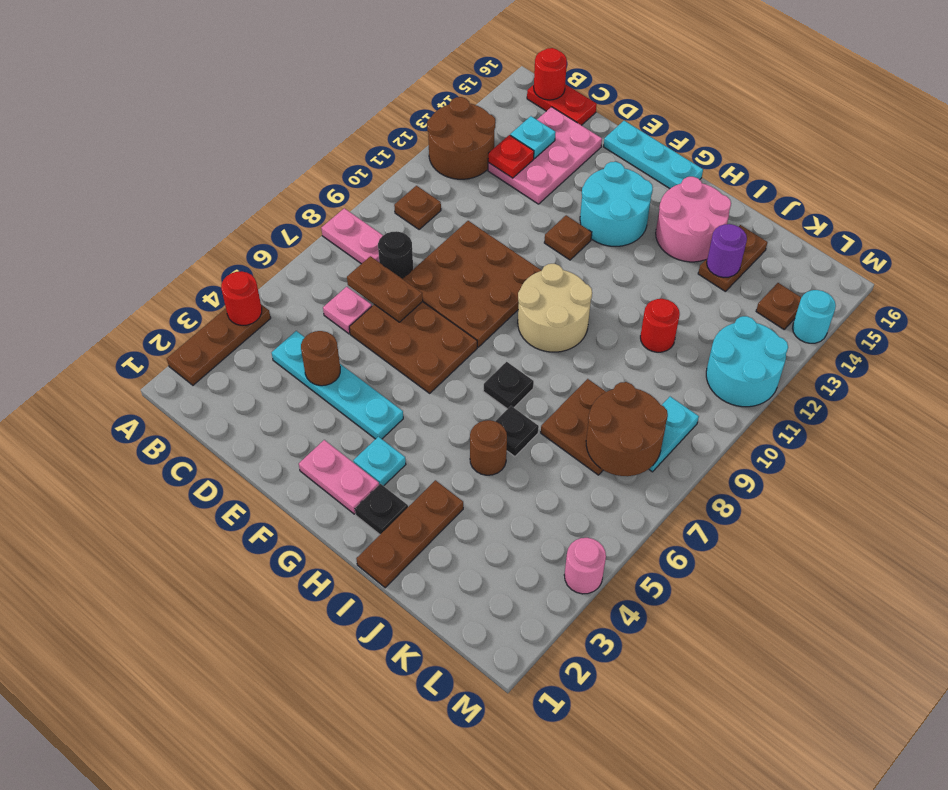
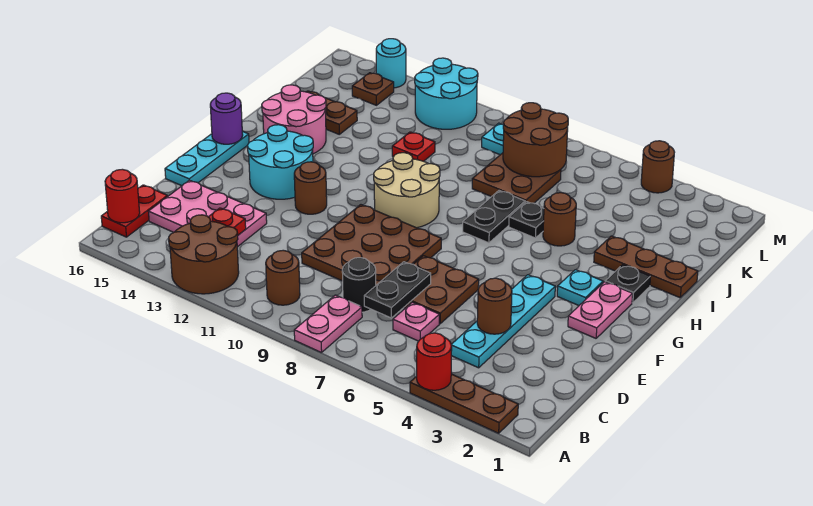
brown 1x1 plate [394,186,441,230] -> brown 1x1 round brick [266,250,300,305]
brown 1x2 plate [347,256,423,322] -> black 1x2 plate [364,262,431,318]
cyan 1x1 plate [510,116,556,158] -> none
brown 2x3 plate [349,302,477,393] -> brown 2x2 plate [404,256,479,324]
brown 1x1 plate [544,215,592,260] -> brown 1x1 round brick [294,162,327,214]
black 1x1 plate [483,362,534,409] -> black 1x2 plate [463,191,525,243]
red 1x1 round brick [640,299,680,352] -> red 1x1 plate [392,132,435,161]
purple 1x1 round brick [707,224,747,277] -> purple 1x1 round brick moved to [210,93,243,144]
pink 1x1 round brick [564,538,606,594] -> brown 1x1 round brick [641,141,674,193]

